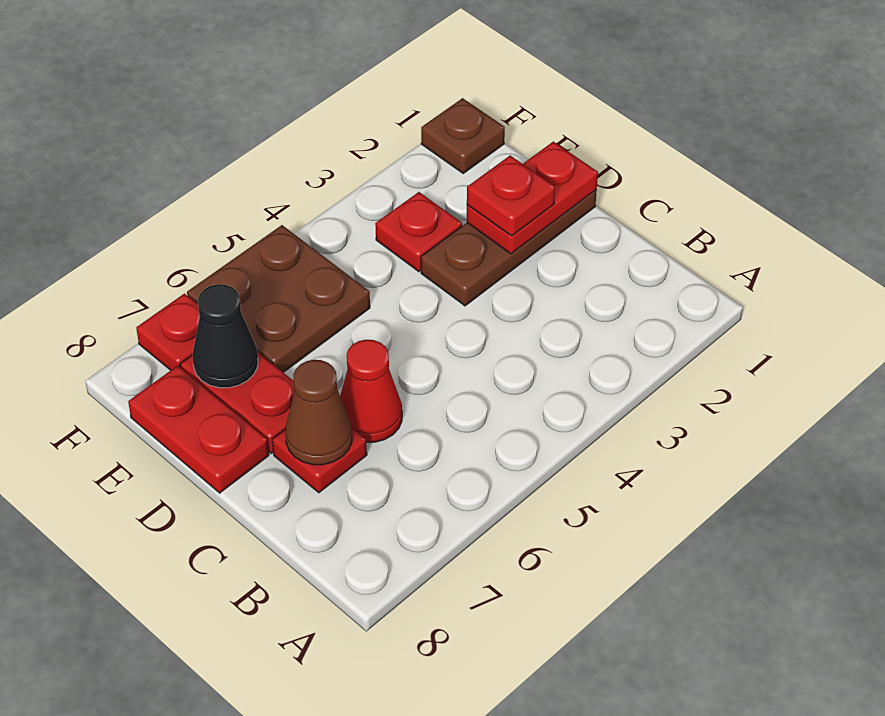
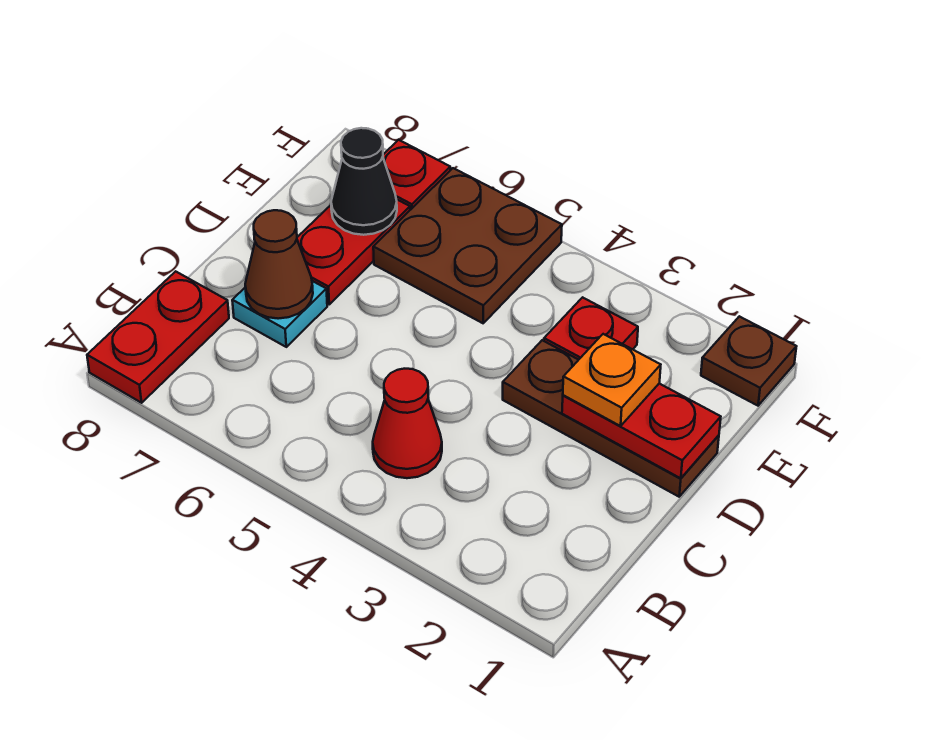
red 1x1 cone [340,340,402,442] -> red 1x1 cone moved to [373,369,442,478]
red 1x1 plate [272,428,367,493] -> cyan 1x1 plate [232,281,327,347]
red 1x1 plate [467,156,555,236] -> orange 1x1 plate [563,334,661,426]
red 1x2 plate [128,366,269,493] -> red 1x2 plate moved to [87,271,229,403]

